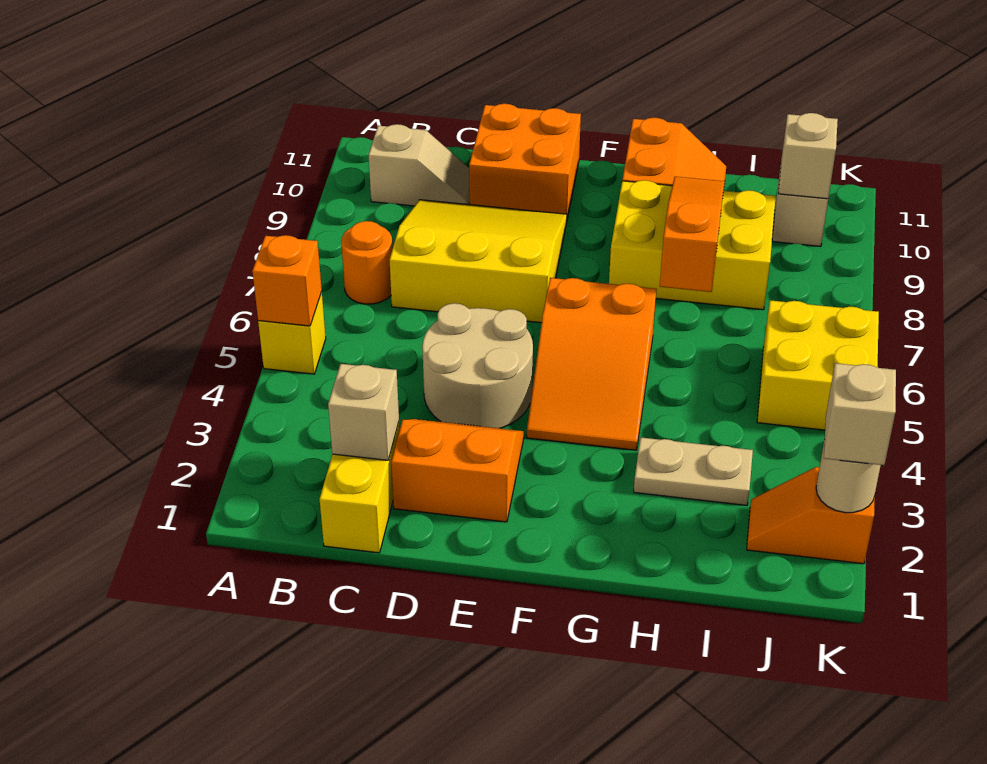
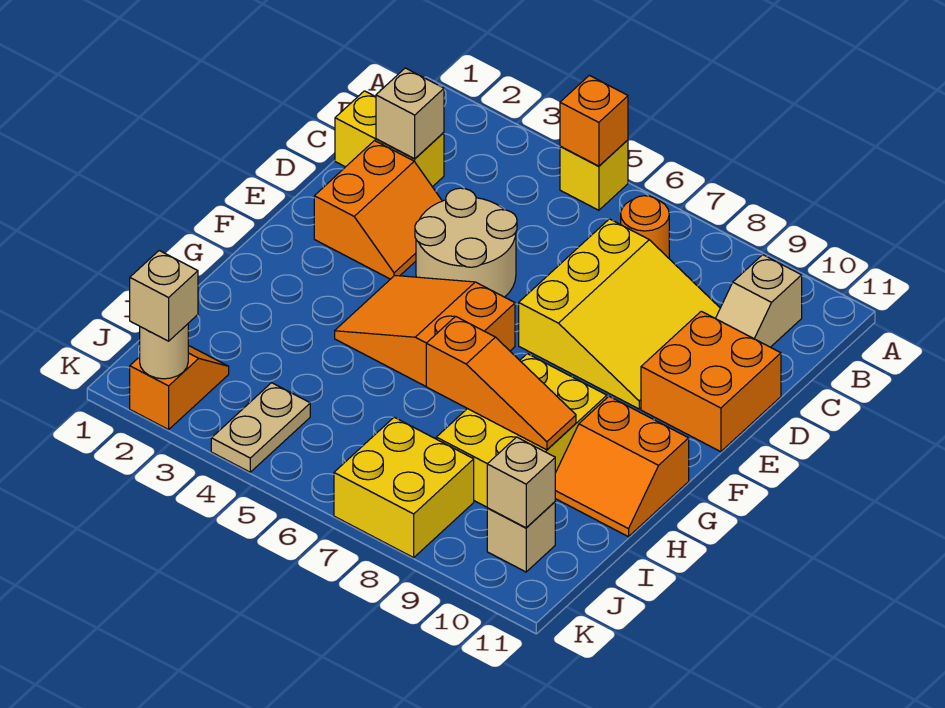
tan 1x2 plate [634,437,753,505] -> tan 1x2 plate moved to [211,383,310,472]
yellow 2x2 brick [757,300,879,430] -> yellow 2x2 brick moved to [334,417,474,558]

